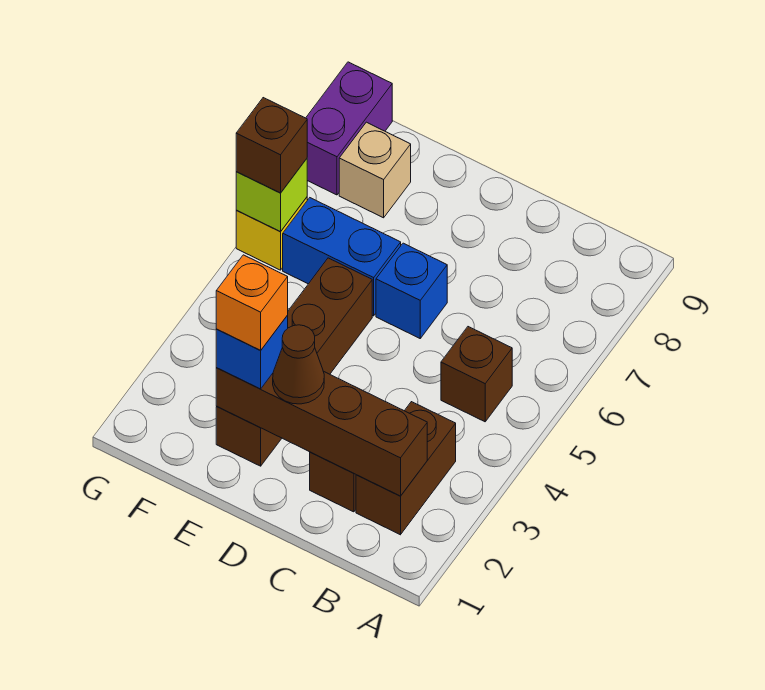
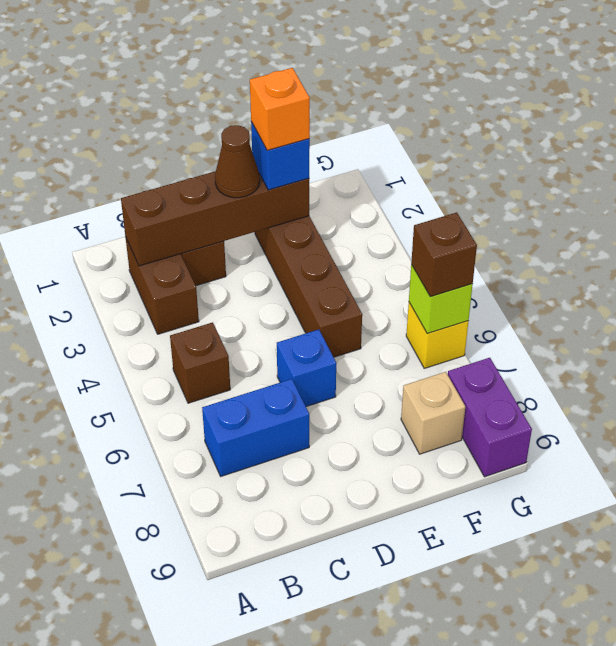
blue 1x2 brick [283,198,401,316] -> blue 1x2 brick moved to [202,379,309,476]

